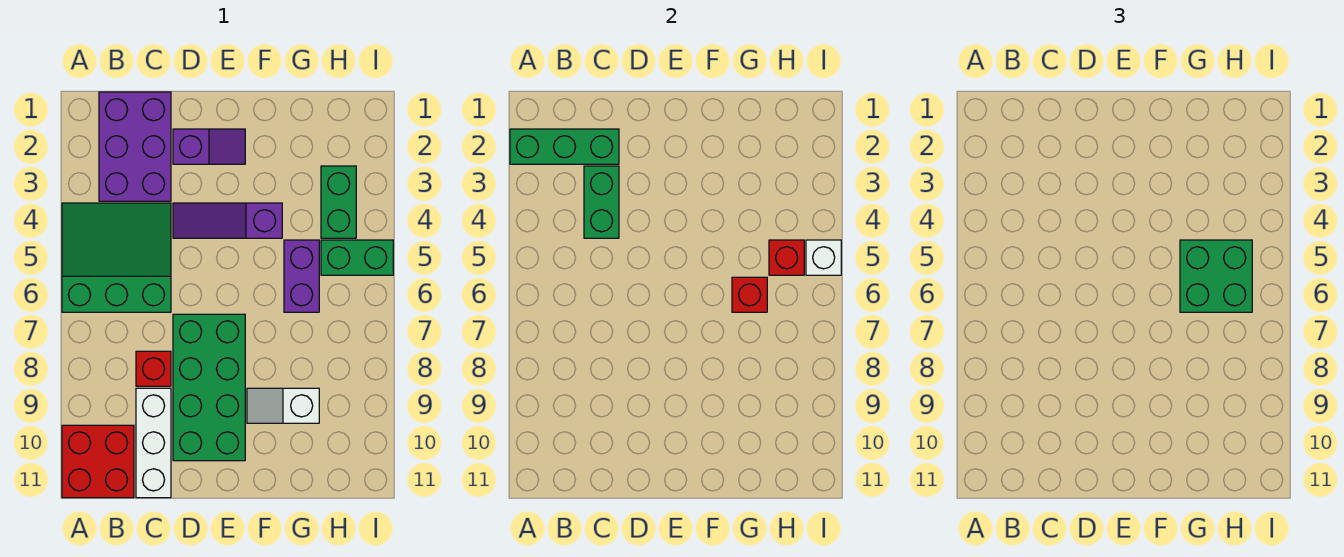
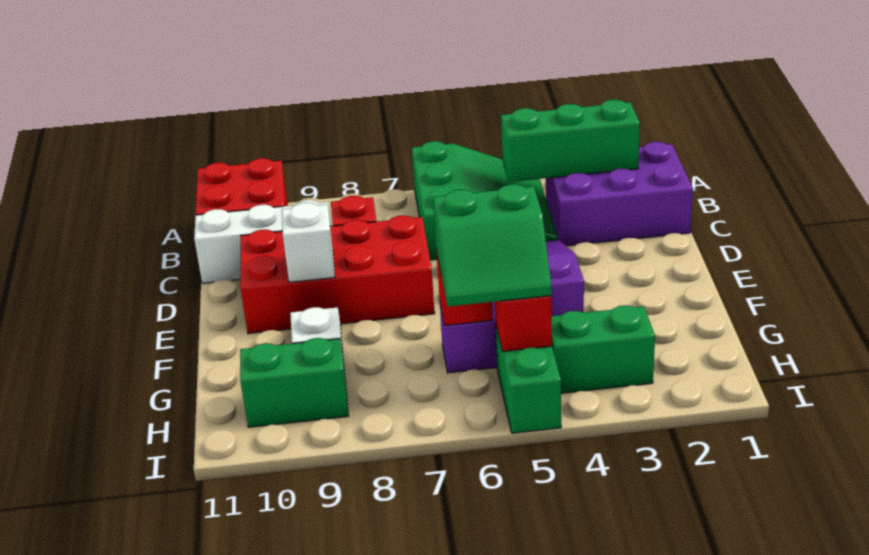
green 1x3 brick [510,129,619,164] -> green 1x3 brick turned to [501,100,640,182]
green 1x2 brick [584,166,619,238] -> green 1x2 brick moved to [240,338,349,427]
purple 1x2 slope [173,129,245,164] -> none
green 2x4 brick [173,314,245,461] -> red 2x4 brick [240,215,435,334]
green 2x2 brick [1180,240,1252,312] -> green 2x2 slope [433,184,552,306]
white 1x1 brick [806,240,841,275] -> white 1x1 brick moved to [282,203,335,282]

